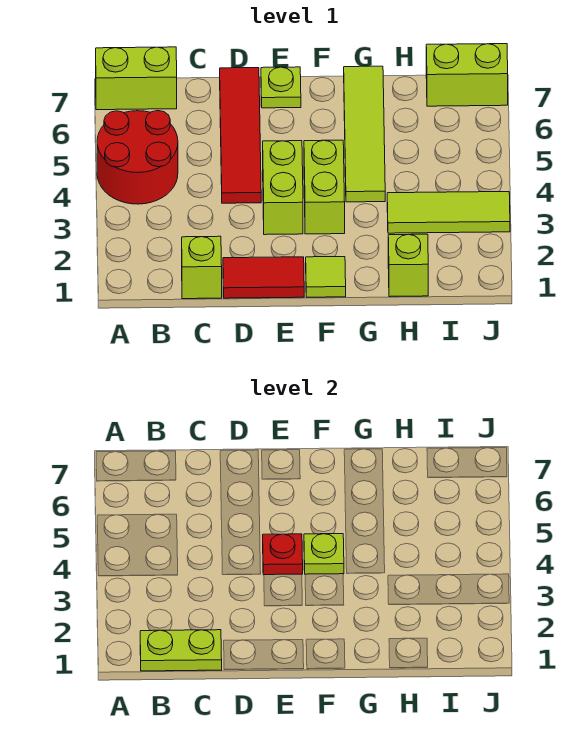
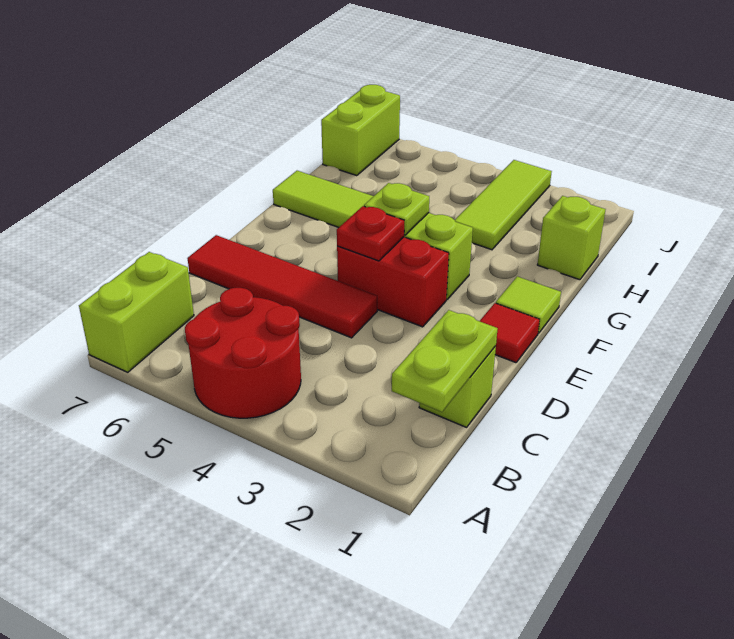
red 1x2 tile [223,257,304,298] -> red 1x1 tile [480,303,540,363]
lime 1x2 brick [263,141,303,235] -> red 1x2 brick [337,237,449,327]
lime 1x1 plate [261,67,301,108] -> none

